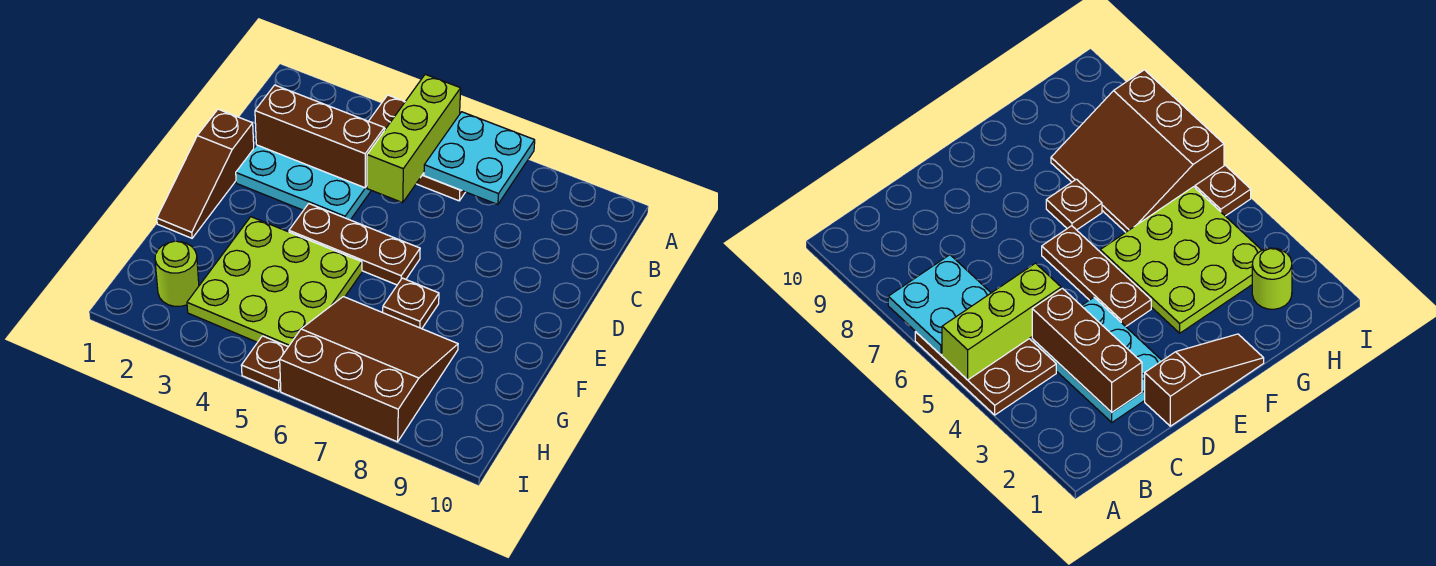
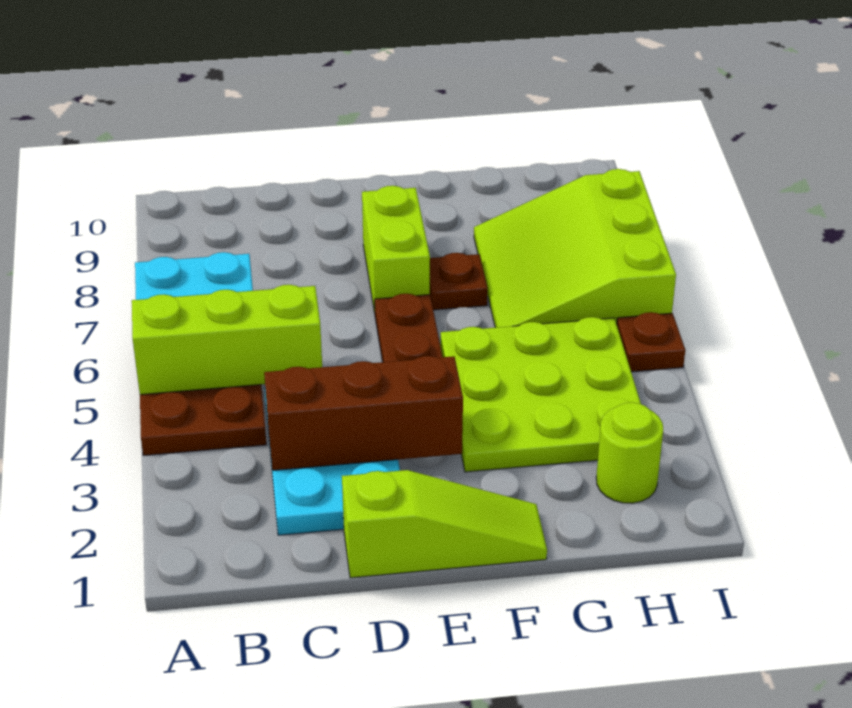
brown 1x3 brick [255,85,384,188] -> brown 1x3 brick turned to [264,356,463,470]
brown 1x3 slope [157,109,254,238] -> lime 1x3 slope [342,470,547,578]
none -> lime 1x2 brick [362,186,430,313]
brown 3x3 slope [280,297,458,442] -> lime 3x3 slope [474,169,676,328]

